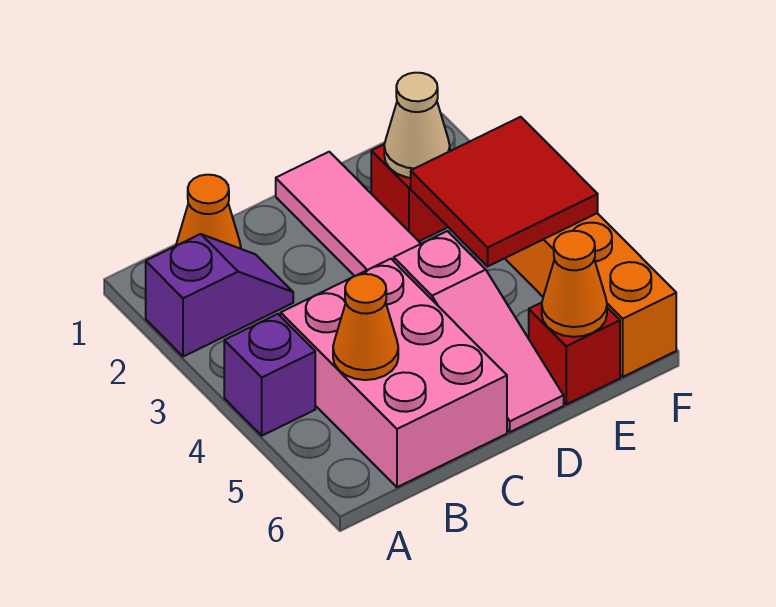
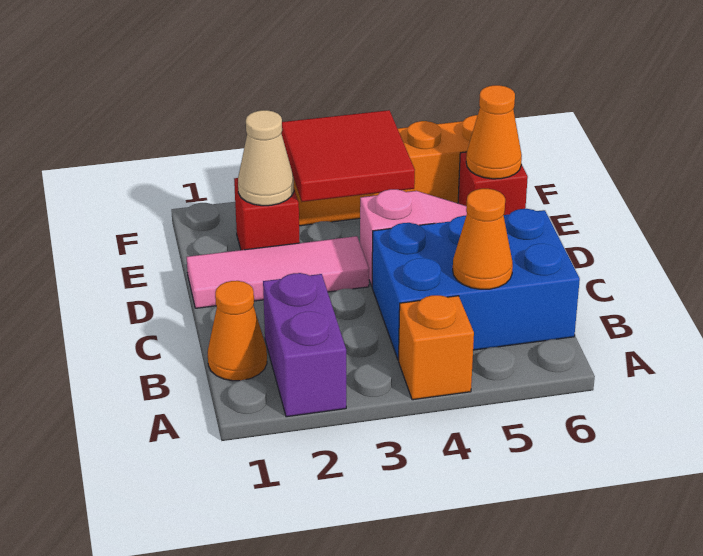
purple 1x2 slope [146,234,293,357] -> purple 1x2 brick [263,273,346,417]
purple 1x1 brick [224,314,315,436] -> orange 1x1 brick [399,295,474,400]
pink 2x3 brick [281,259,507,487] -> blue 2x3 brick [372,209,580,360]

